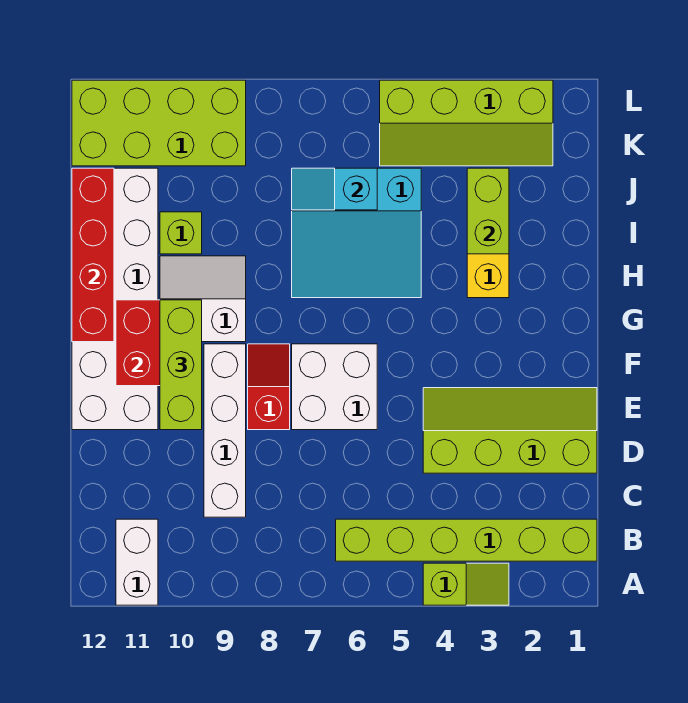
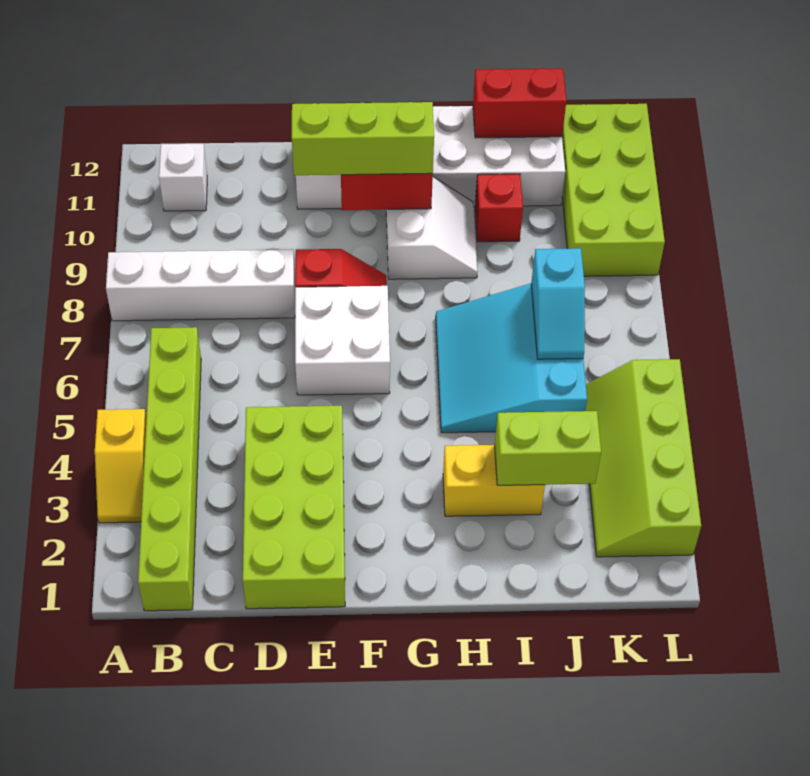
lime 1x2 slope [423,563,509,605] -> yellow 1x2 slope [95,409,146,523]
white 1x2 brick [116,519,158,605] -> white 1x1 brick [159,144,207,211]
white 1x4 brick [204,344,246,517] -> white 1x4 brick moved to [106,250,295,321]
lime 2x4 slope [423,388,597,473] -> lime 2x4 brick [243,406,345,609]
red 1x4 brick [72,168,114,342] -> red 1x2 brick [473,68,566,138]
lime 1x1 brick [160,212,202,254] -> red 1x1 brick [475,174,523,242]
cyan 1x2 slope [292,168,377,210] -> cyan 1x2 slope turned to [531,248,585,359]

